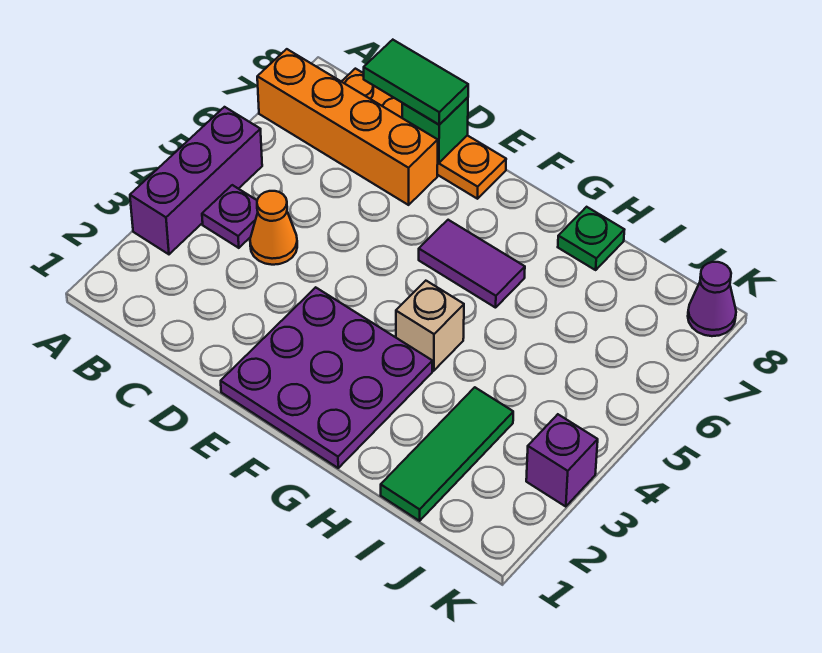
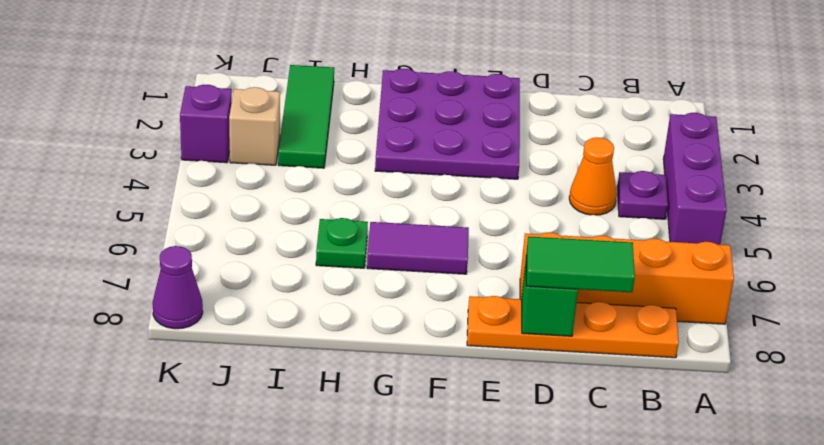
tan 1x1 brick [396,281,464,371] -> tan 1x1 brick moved to [229,87,280,165]
green 1x1 plate [558,207,624,270] -> green 1x1 plate moved to [316,218,368,268]

